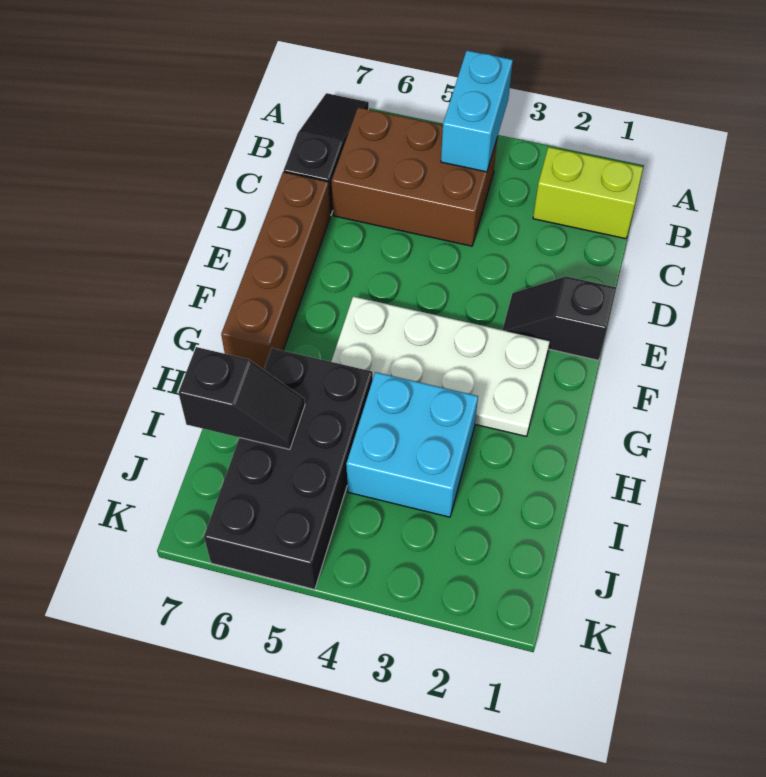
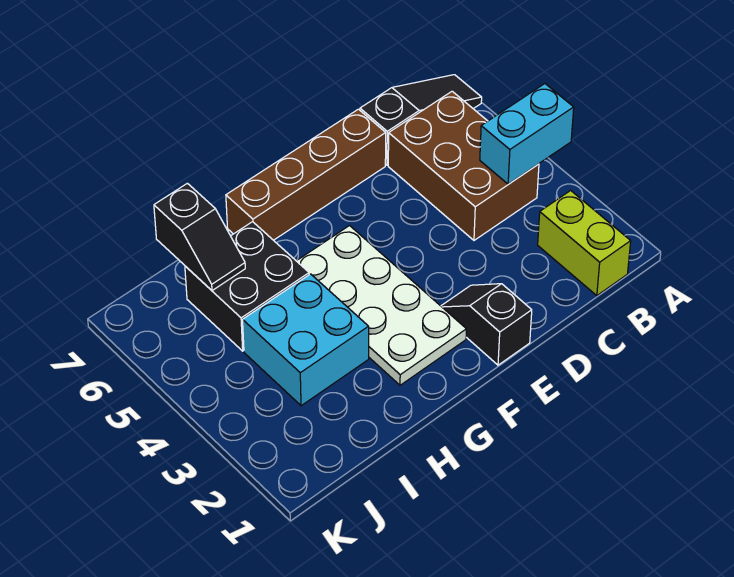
black 2x4 brick [204,348,373,589] -> black 2x2 brick [185,222,309,351]

